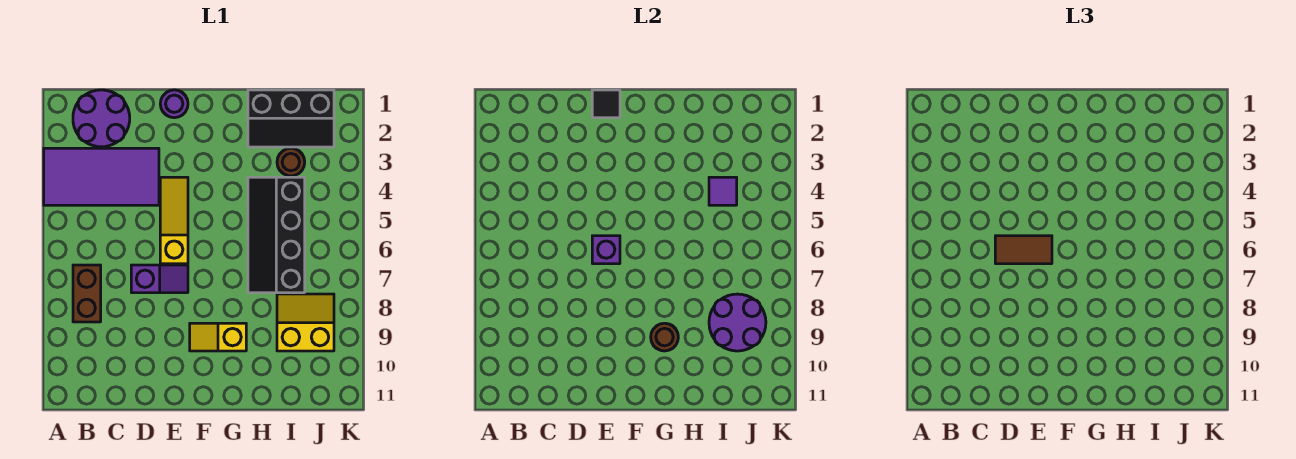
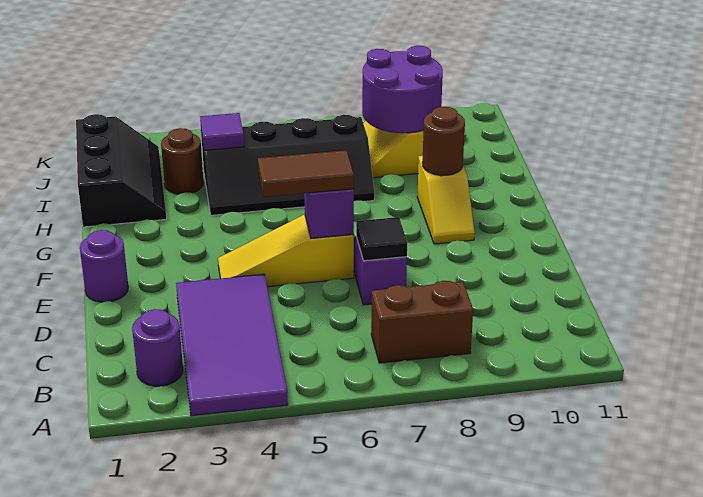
purple 2x2 round brick [73,90,130,147] -> purple 1x1 round brick [132,309,183,386]
brown 1x2 tile [995,236,1052,264] -> brown 1x2 tile turned to [258,151,354,197]
black 1x1 tile [592,90,620,118] -> black 1x1 tile moved to [356,217,407,261]

